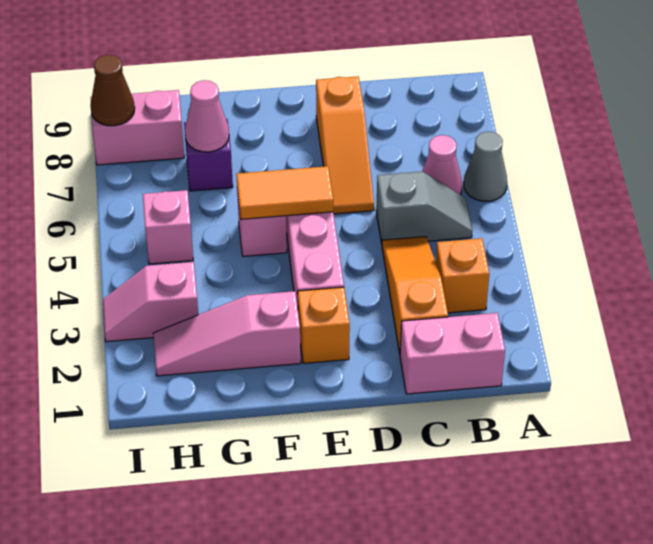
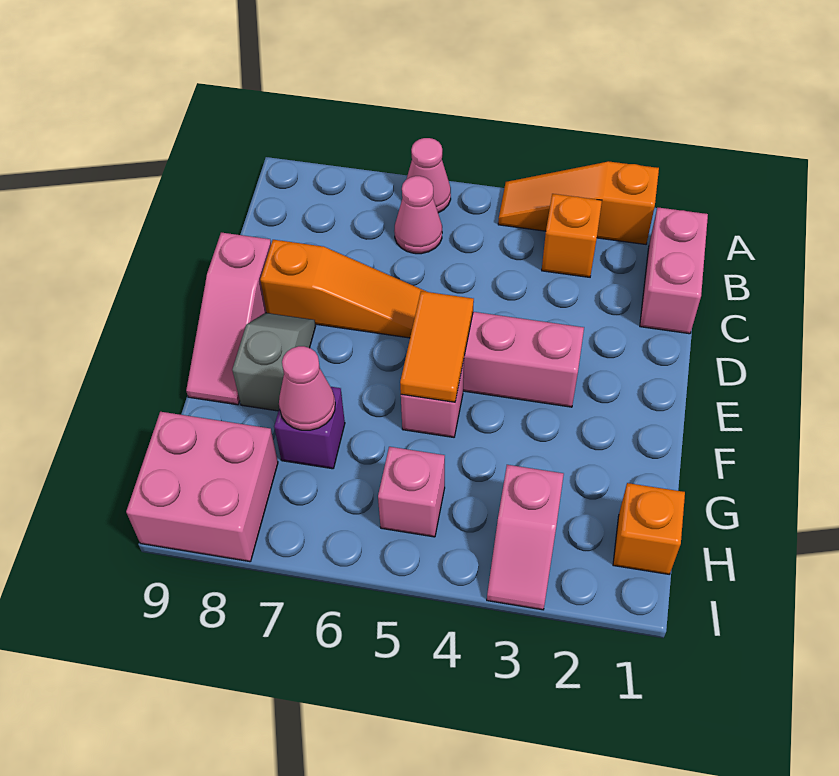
grey 1x1 cone [464,132,507,201] -> pink 1x1 cone [406,138,451,213]
grey 1x2 slope [376,172,472,243] -> grey 1x2 slope moved to [232,313,316,411]
orange 1x3 slope [382,237,448,354] -> orange 1x3 slope moved to [498,162,659,244]
orange 1x1 brick [298,287,350,363] -> orange 1x1 brick moved to [613,483,685,574]
pink 1x3 slope [153,291,301,376] -> pink 1x3 slope moved to [186,233,271,405]
pink 1x2 brick [90,90,184,165] -> pink 2x2 brick [126,412,278,562]
brown 1x1 cone [90,55,135,126] -> none

